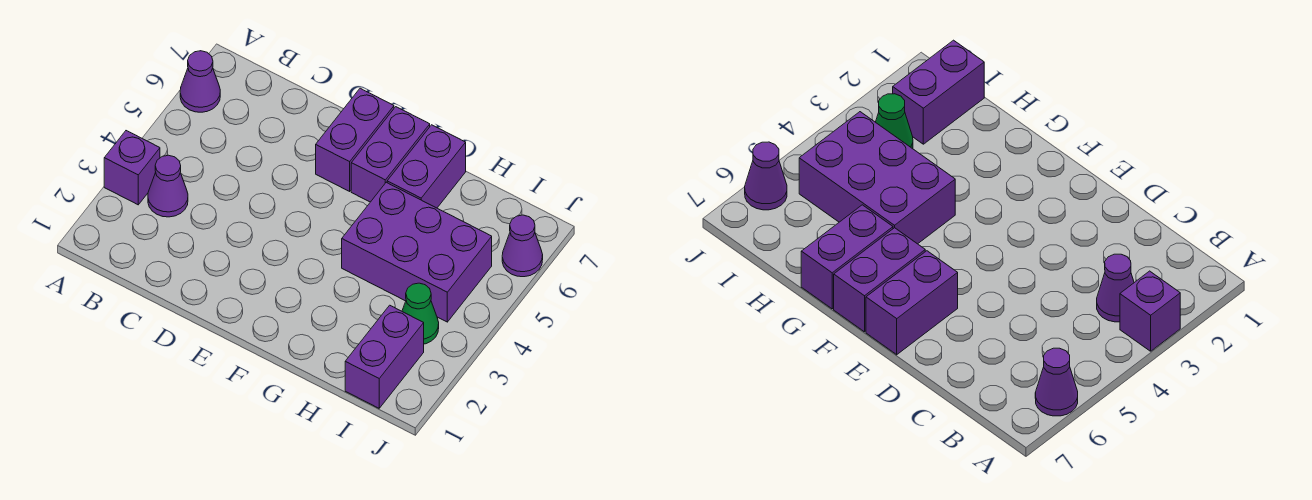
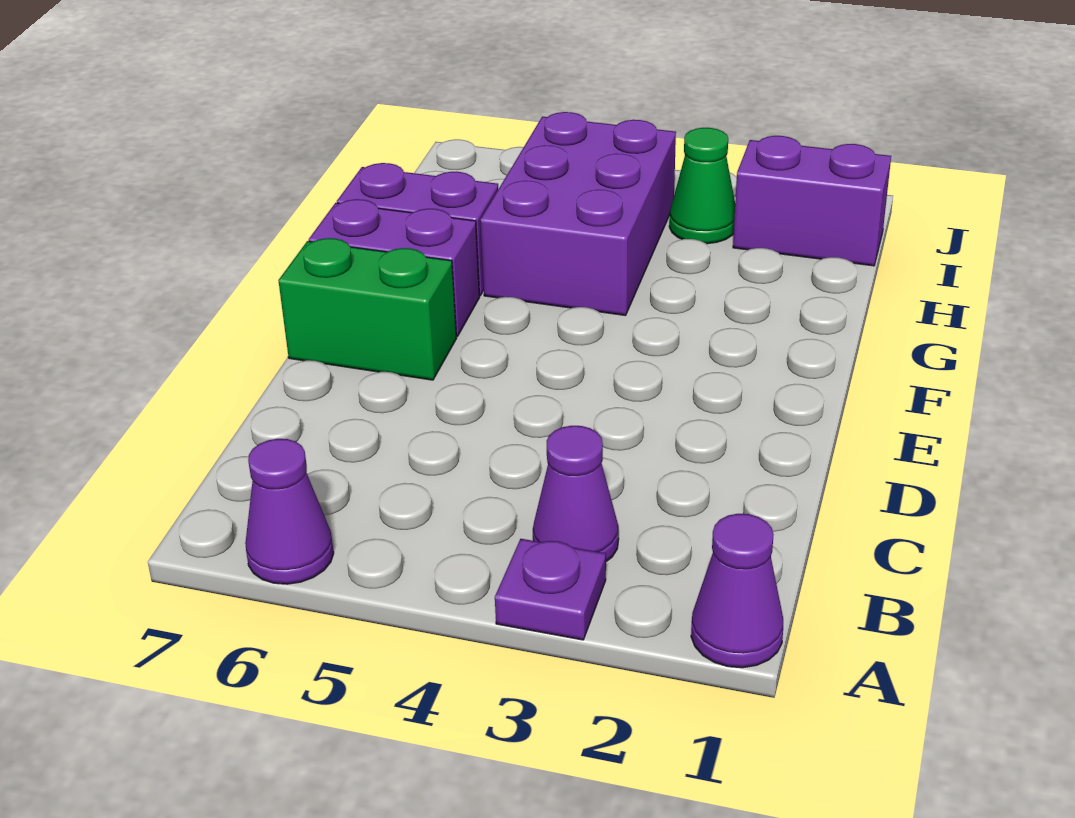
purple 1x1 brick [104,131,160,205] -> purple 1x1 plate [495,539,606,640]
purple 1x2 brick [316,88,394,191] -> green 1x2 brick [278,238,457,380]
purple 1x1 cone [502,215,543,277] -> purple 1x1 cone moved to [691,514,783,668]

